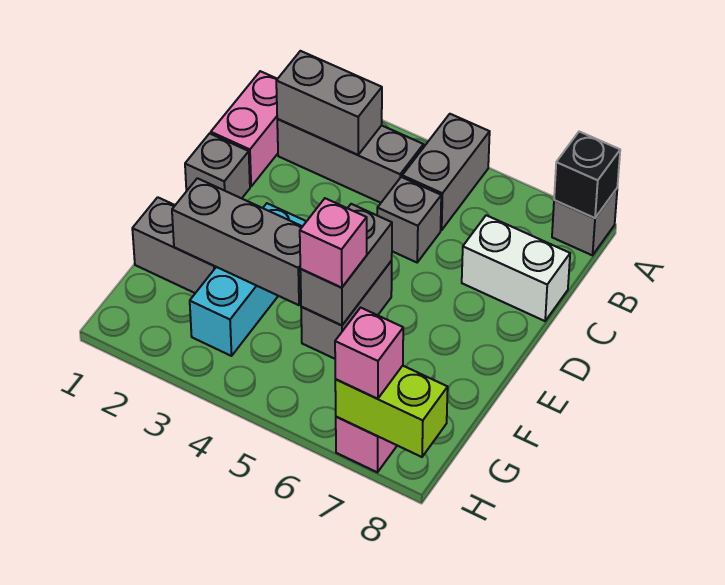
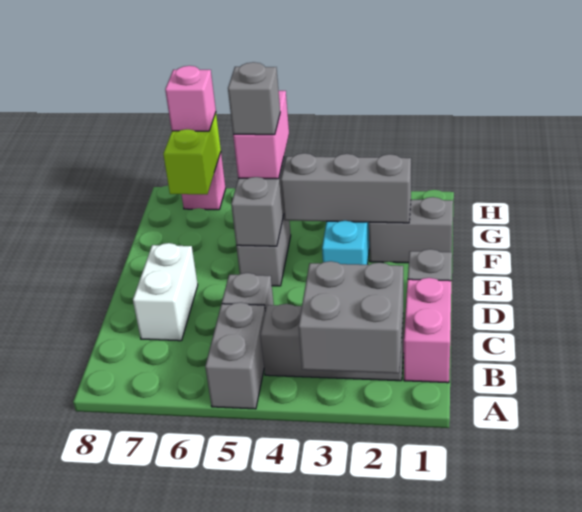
grey 1x1 brick [552,189,617,255] -> grey 1x1 brick moved to [228,62,280,135]
black 1x1 brick [554,132,620,218] -> none
grey 1x2 brick [276,51,382,155] -> grey 2x2 brick [299,261,403,373]
white 1x2 brick [462,215,570,321] -> white 1x2 brick turned to [133,243,198,341]
pink 1x1 brick [300,198,367,288] -> pink 1x2 brick [233,91,289,179]
lime 1x2 brick [335,366,448,457] -> lime 1x2 brick turned to [163,113,221,194]

